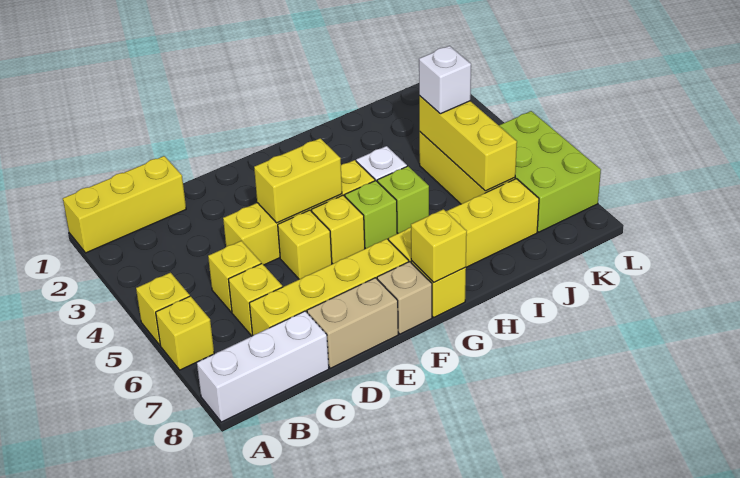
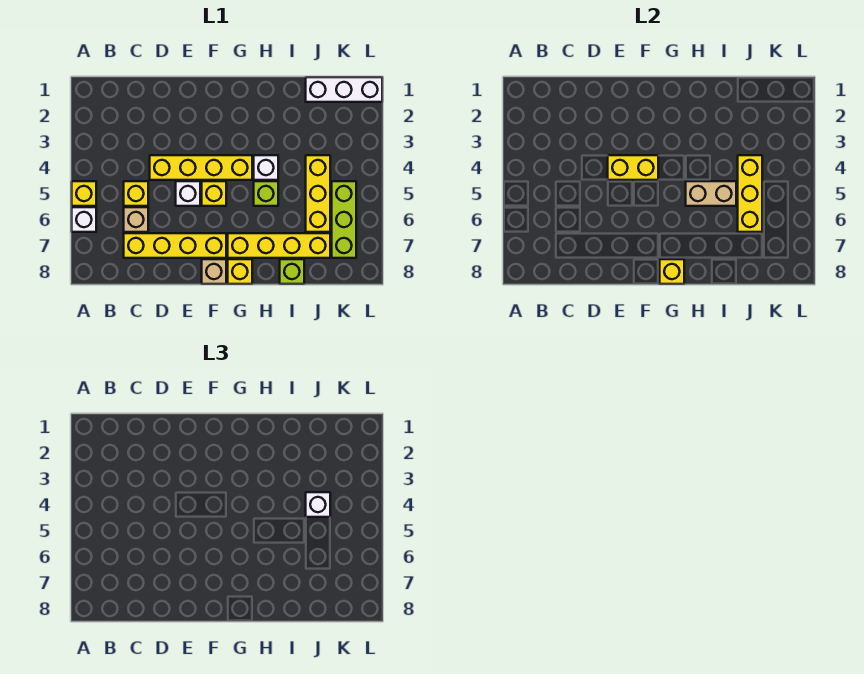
yellow 1x3 brick [63,156,186,253] -> none
yellow 1x1 brick [156,296,214,370] -> white 1x1 brick [72,207,96,232]
white 1x3 brick [197,311,329,422] -> white 1x3 brick moved to [306,77,382,102]
yellow 1x1 brick [228,264,282,336] -> tan 1x1 brick [124,207,148,232]
tan 1x2 brick [307,278,398,368] -> tan 1x2 brick moved to [686,181,736,206]
yellow 1x1 brick [278,210,332,279] -> white 1x1 brick [176,181,200,206]
lime 1x1 brick [345,181,397,249] -> lime 1x1 brick moved to [280,259,304,284]
lime 2x3 brick [499,111,601,232] -> lime 1x3 brick [332,181,356,258]

